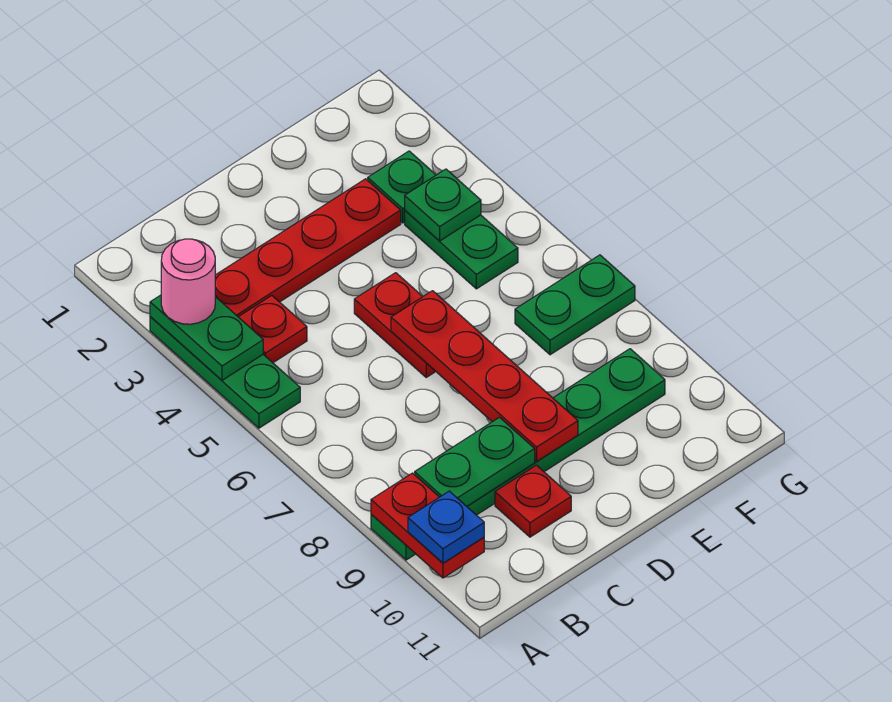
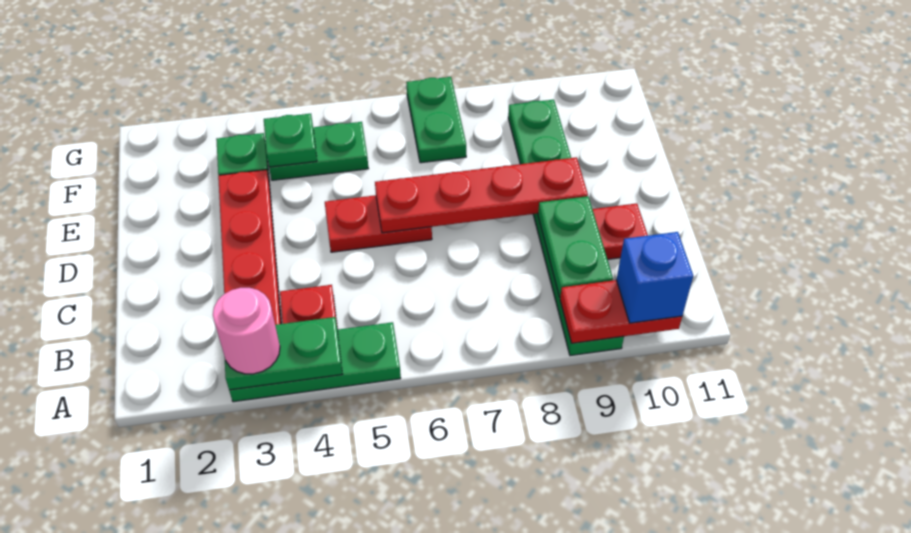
blue 1x1 plate [408,491,484,563] -> blue 1x1 brick [616,232,693,323]

